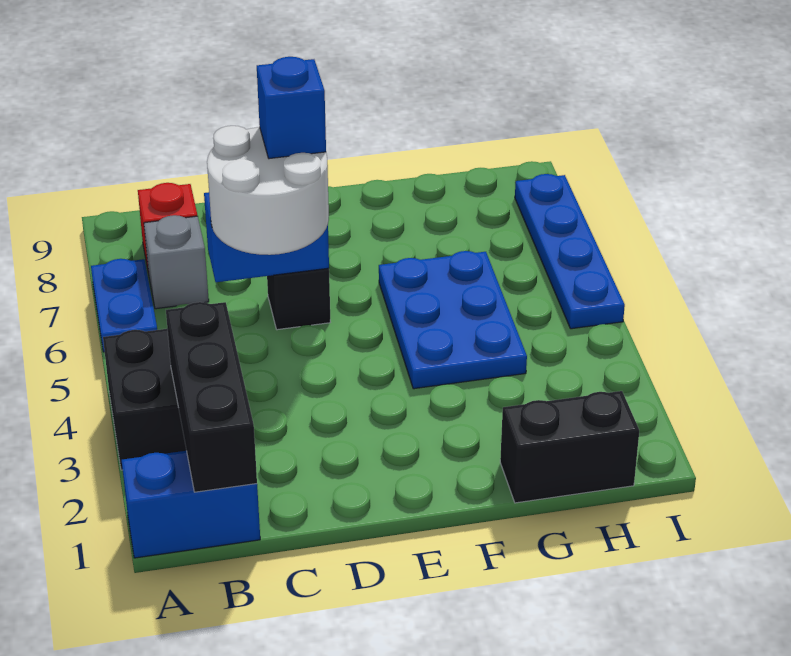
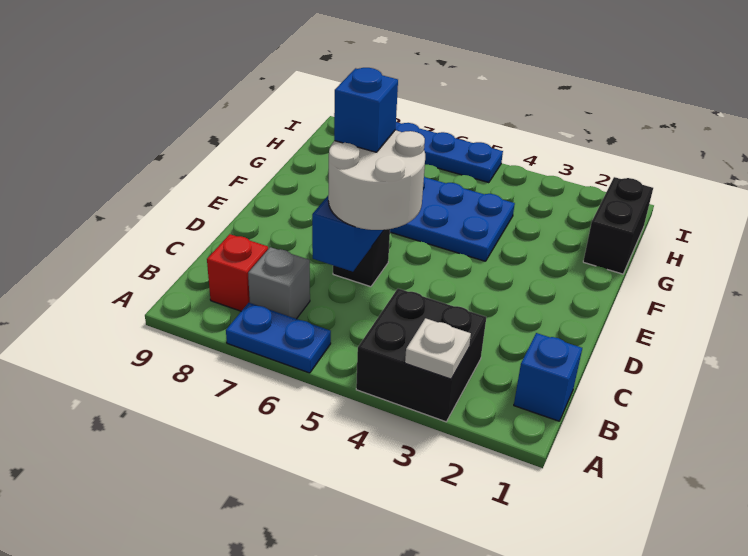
blue 1x2 brick [122,451,260,558] -> blue 1x1 brick [514,333,582,421]
none -> white 1x1 plate [405,318,471,379]
black 1x3 brick [166,302,257,492] -> none

